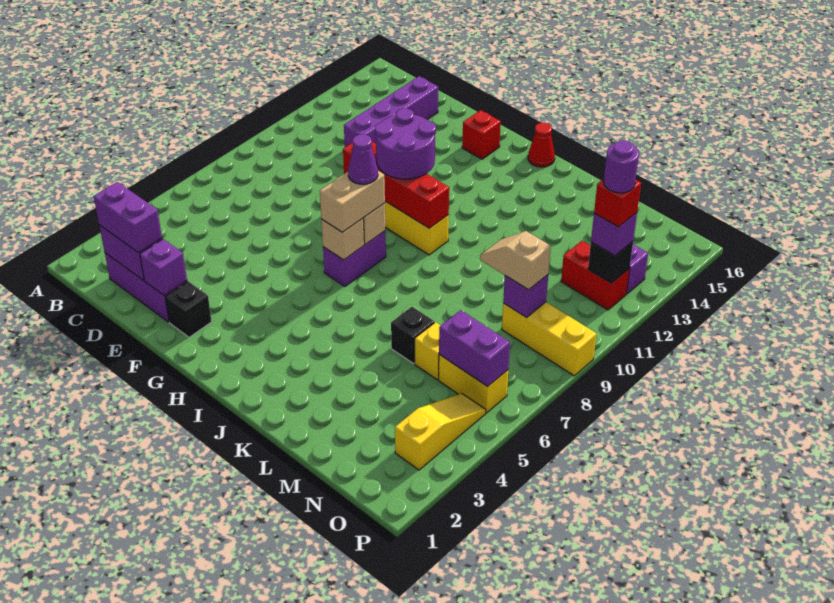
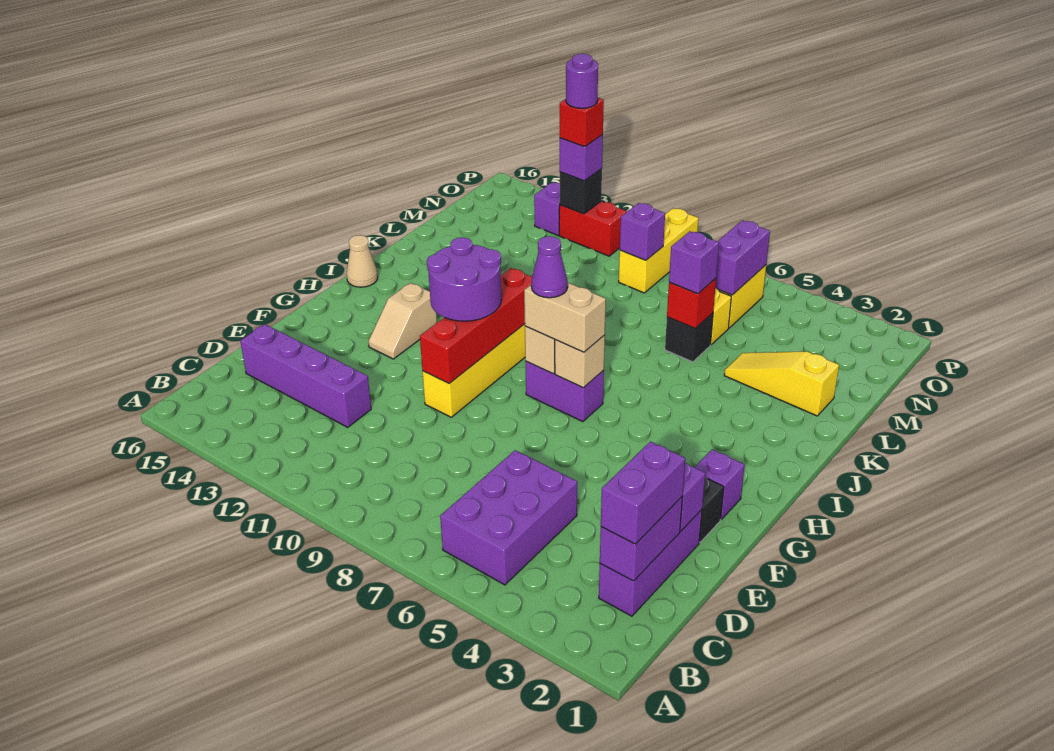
none -> purple 2x3 brick [440,450,577,585]
none -> purple 1x1 brick [695,449,745,519]
red 1x1 brick [462,110,501,159] -> red 1x1 brick moved to [667,279,716,329]
red 1x1 cone [528,123,555,167] -> tan 1x1 cone [347,235,378,287]
none -> purple 1x1 brick [669,231,719,294]
tan 1x2 slope [480,231,551,290] -> tan 1x2 slope moved to [368,283,437,359]
red 1x2 brick [561,241,630,310] -> red 1x2 brick turned to [559,201,627,256]
yellow 1x3 slope [395,393,486,470] -> yellow 1x3 slope moved to [724,352,839,416]

